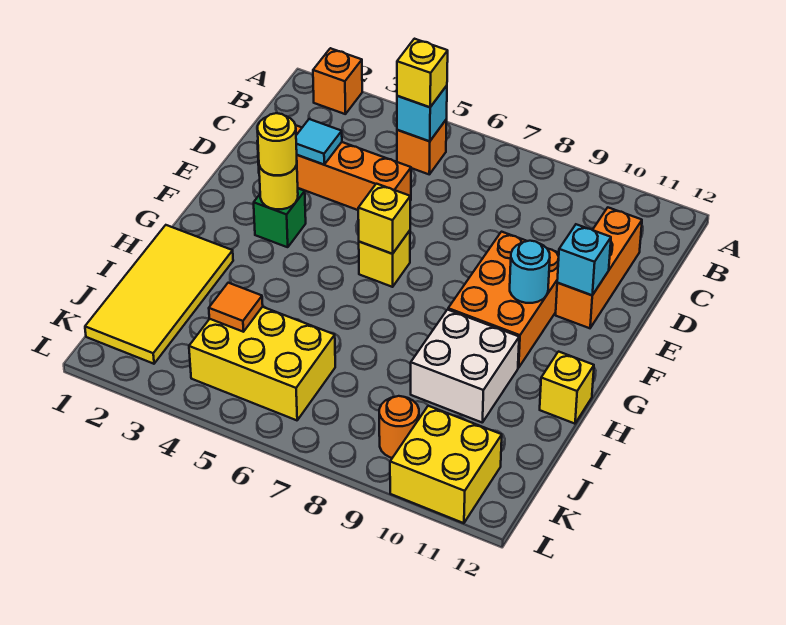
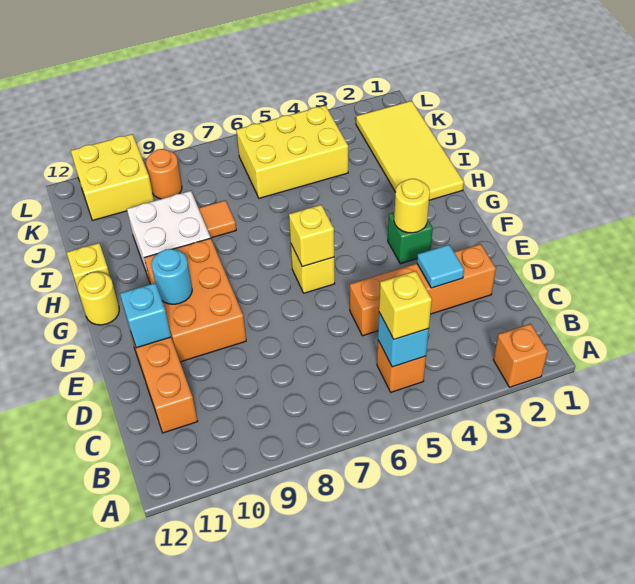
yellow 1x1 round brick [258,113,297,175] -> yellow 1x1 round brick moved to [78,272,119,325]
orange 1x1 tile [209,283,263,332] -> orange 1x1 tile moved to [199,200,236,238]

